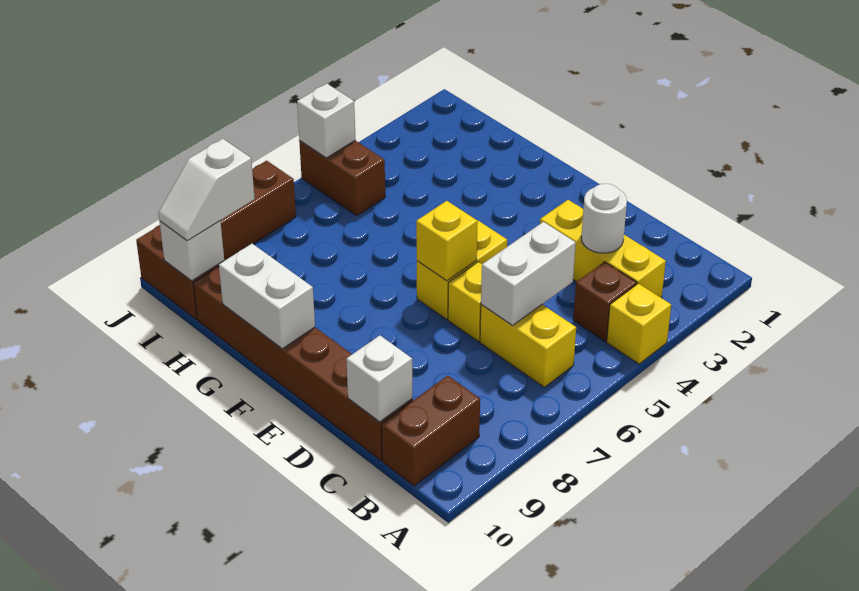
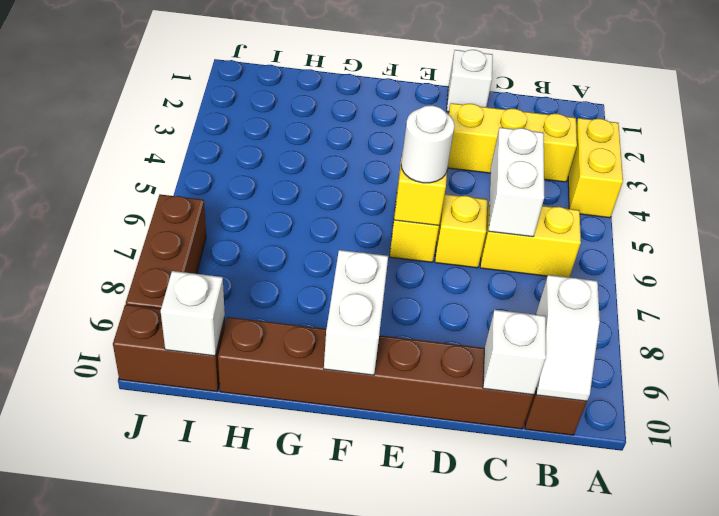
yellow 1x1 brick [607,283,671,364] -> yellow 1x2 brick [568,118,623,218]
brown 1x1 brick [573,262,637,341] -> none
white 1x1 round brick [581,184,627,253] -> white 1x1 round brick moved to [401,105,455,183]
white 1x2 brick [219,244,315,349] -> white 1x2 brick turned to [324,250,388,375]
brown 1x2 brick [299,140,385,215] -> none
white 1x2 slope [158,139,255,241] -> white 1x2 slope moved to [536,275,600,401]
white 1x1 brick [297,84,356,158] -> white 1x1 brick moved to [447,50,493,112]

